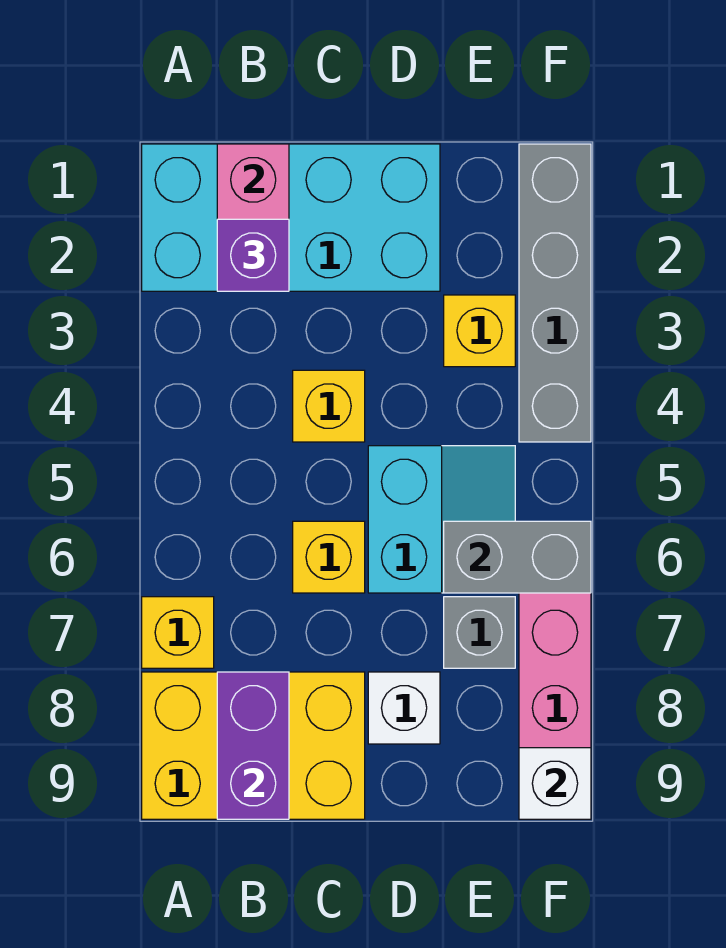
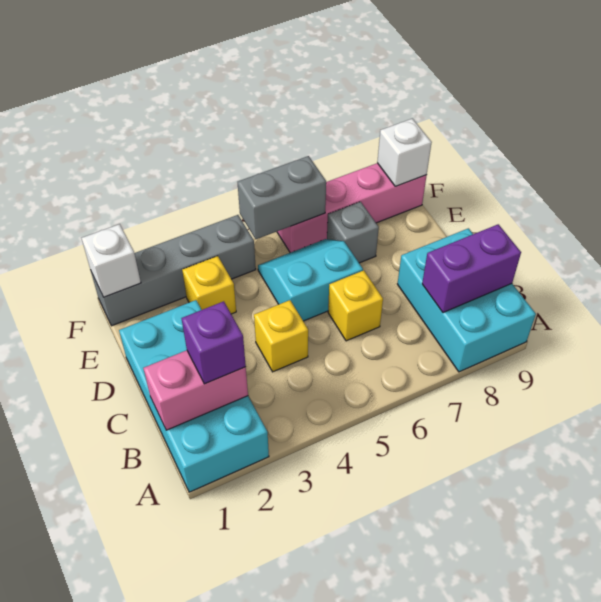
yellow 1x1 brick [142,597,214,668] -> none
yellow 2x3 brick [142,672,365,819] -> cyan 2x3 brick [398,228,536,372]
white 1x1 brick [368,672,440,744] -> white 1x1 brick moved to [82,224,141,297]
grey 1x2 brick [444,521,591,593] -> grey 1x2 brick turned to [238,156,326,239]

